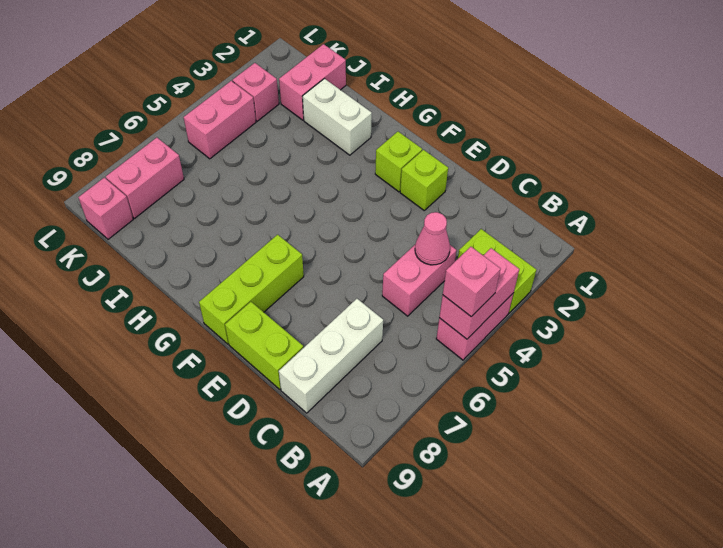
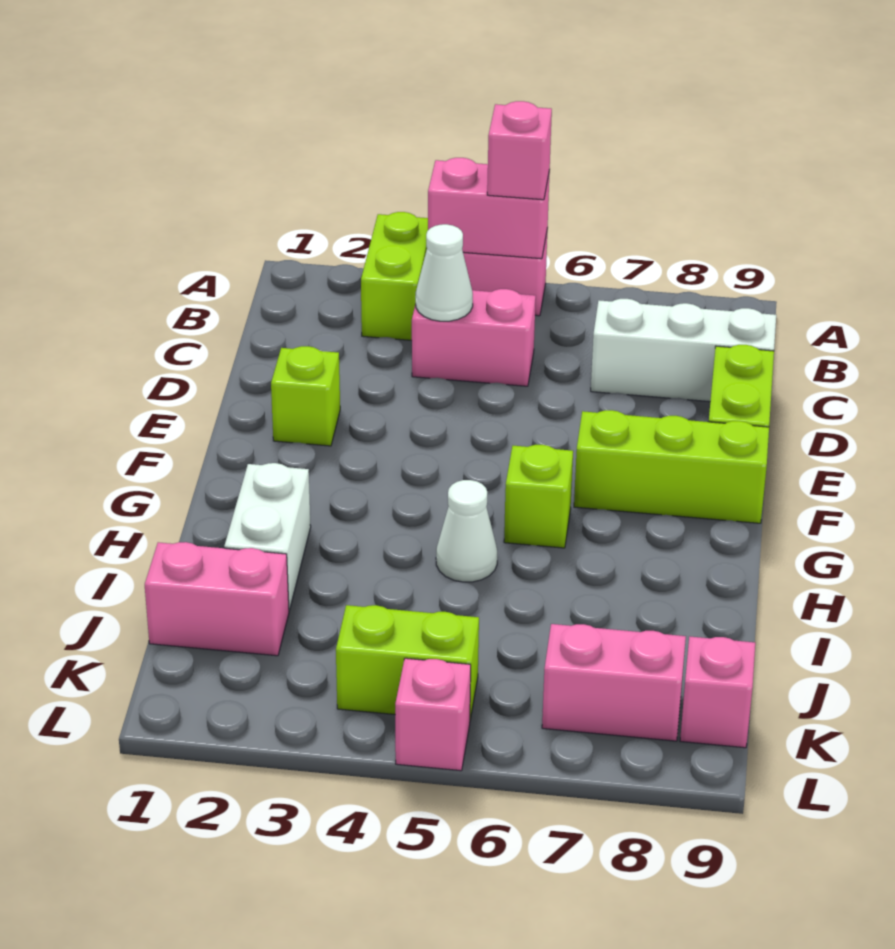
pink 1x1 cone [415,212,450,265] -> white 1x1 cone [416,224,473,321]
lime 1x1 brick [375,132,422,192] -> lime 1x1 brick moved to [504,445,573,548]
none -> white 1x1 cone [436,480,497,582]
pink 1x1 brick [232,63,279,121] -> pink 1x1 brick moved to [395,658,471,771]
pink 1x2 brick [184,81,256,159] -> lime 1x2 brick [336,605,479,720]

